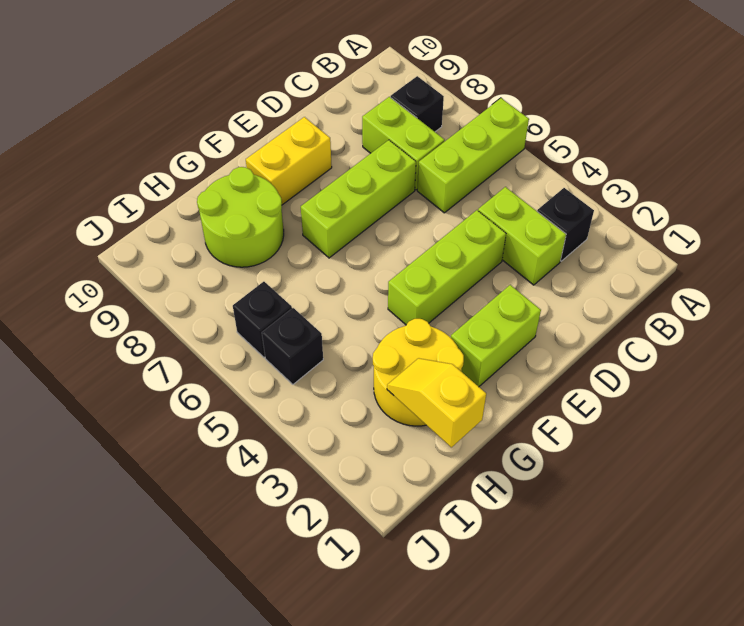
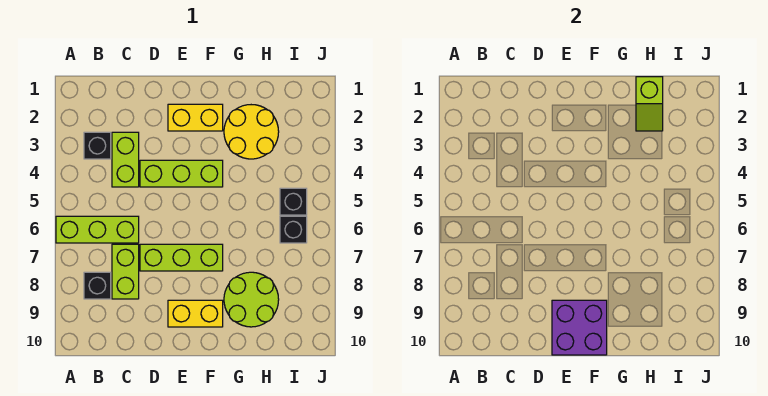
lime 1x2 brick [451,285,541,387] -> yellow 1x2 brick [168,104,223,131]
none -> purple 2x2 brick [552,300,607,355]
yellow 1x2 slope [387,358,486,447] -> lime 1x2 slope [636,77,663,131]

